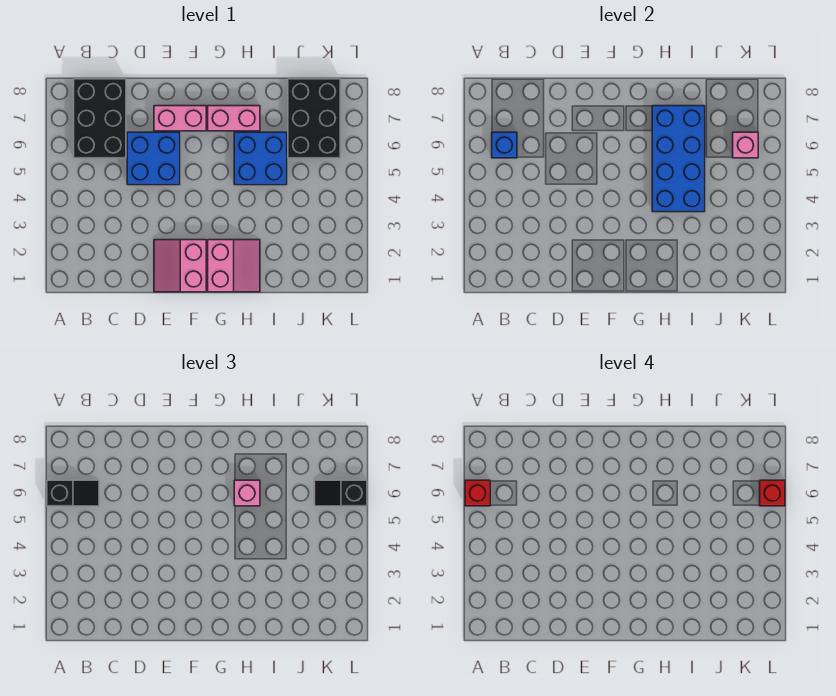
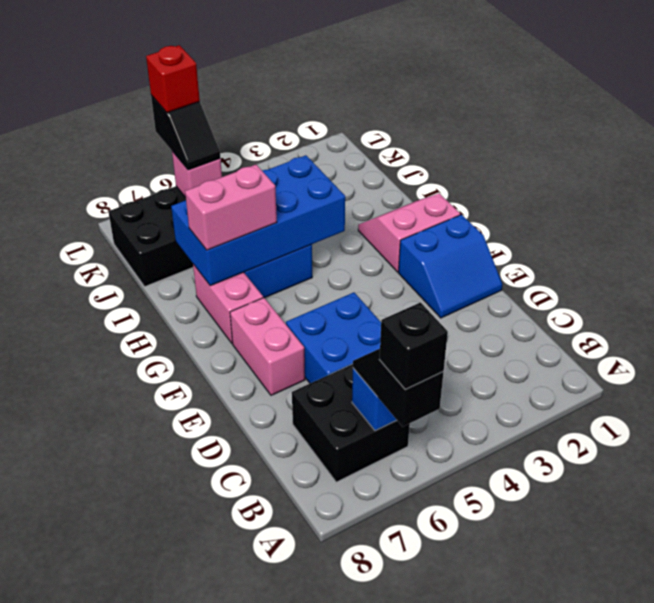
red 1x1 brick [465,480,490,506] -> black 1x1 brick [379,302,448,389]
black 2x3 brick [74,79,126,158] -> black 2x2 brick [292,364,410,482]
pink 2x2 slope [154,240,206,292] -> blue 2x2 slope [398,215,502,318]
pink 1x1 brick [234,480,260,506] -> pink 1x2 brick [185,165,277,250]

